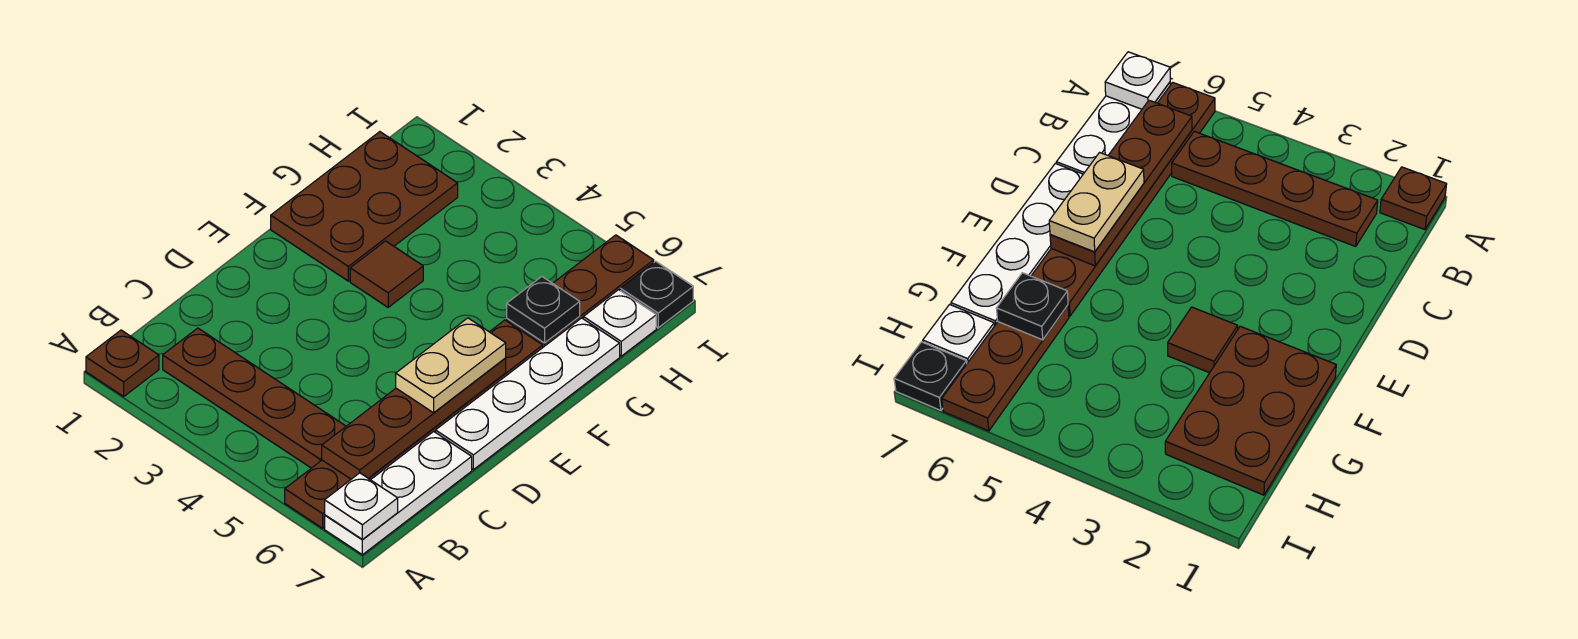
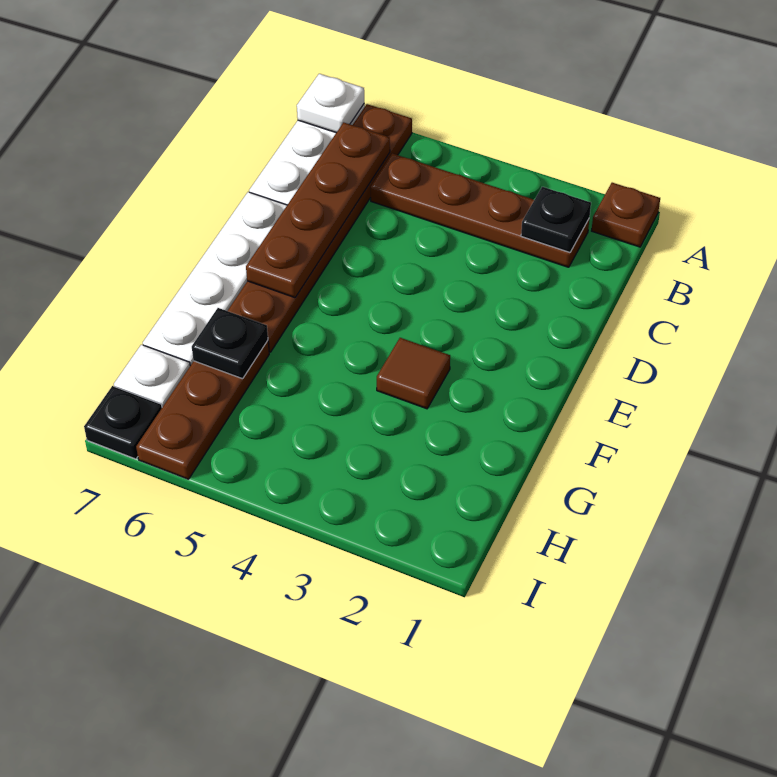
none -> black 1x1 plate [521,187,591,252]
tan 1x2 plate [396,318,506,413] -> none
brown 2x3 plate [271,132,458,281] -> none

